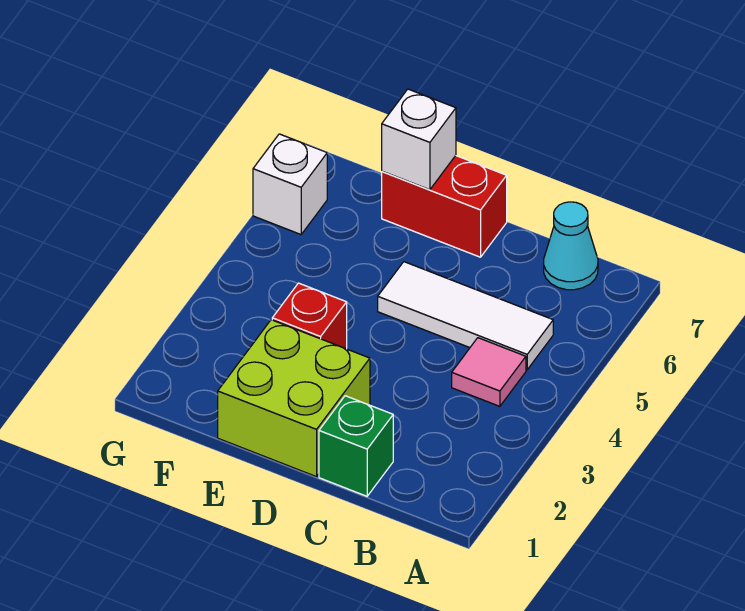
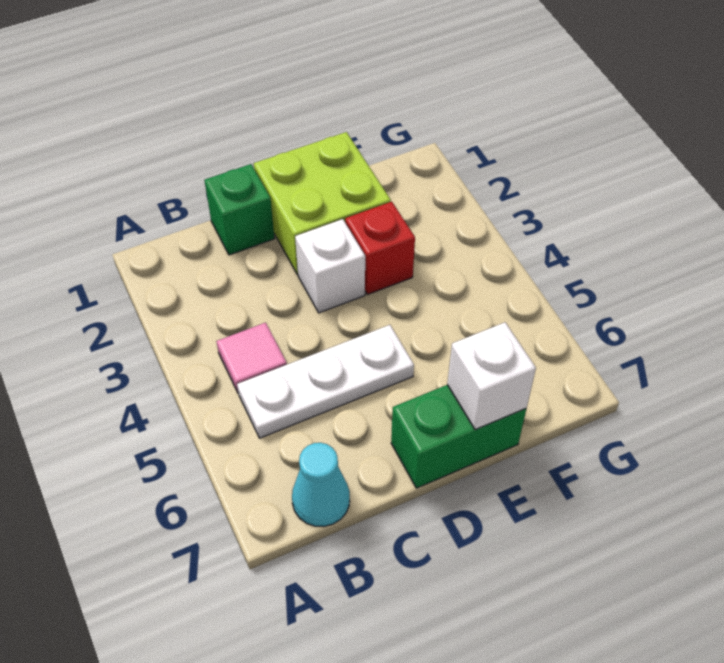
white 1x3 tile [378,262,553,370] -> white 1x3 plate [237,325,414,438]
red 1x2 brick [382,156,507,257] -> green 1x2 brick [391,385,526,488]
white 1x1 brick [253,134,327,234] -> white 1x1 brick moved to [295,219,365,313]

